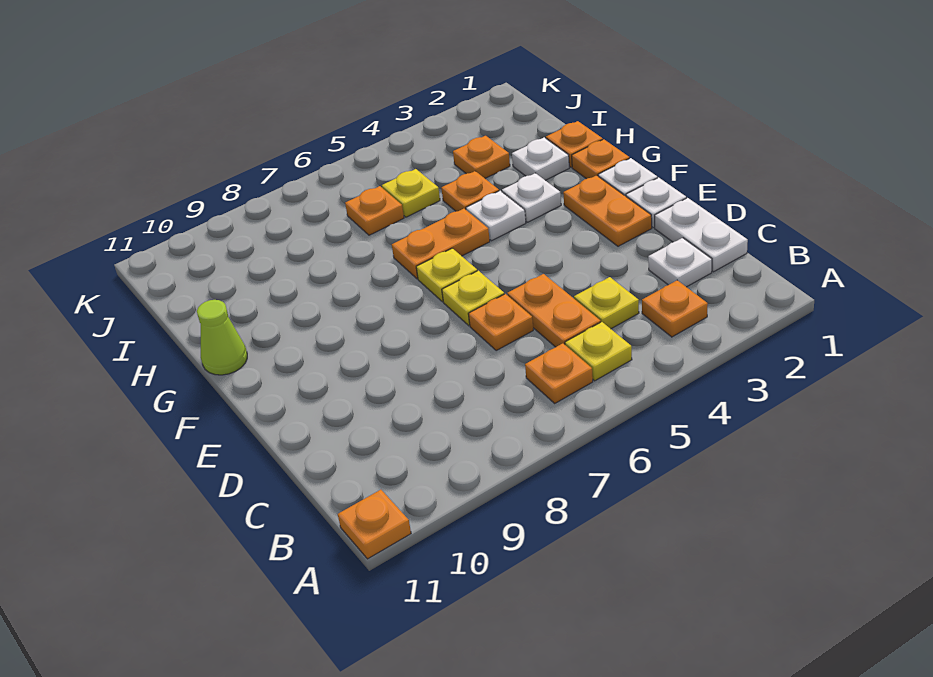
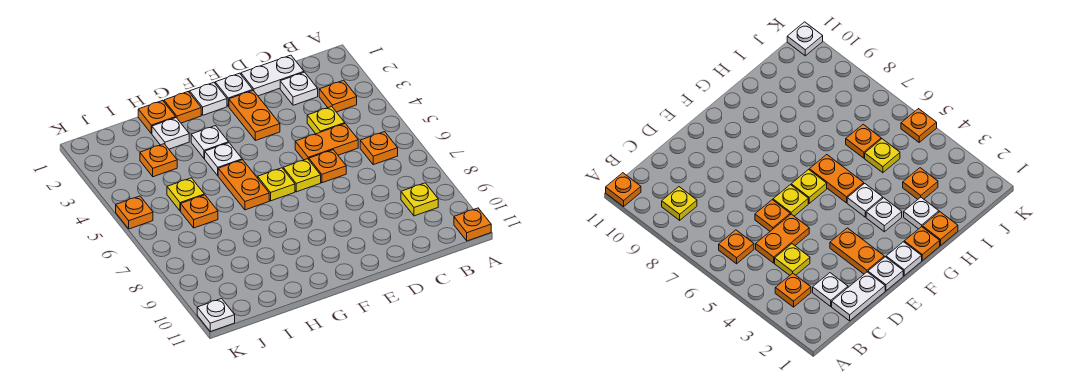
yellow 1x1 plate [565,322,632,381] -> yellow 1x1 plate moved to [401,183,438,216]
orange 1x2 plate [563,175,652,246] -> orange 1x2 plate turned to [229,91,280,141]
lime 1x1 cone [197,300,247,375] -> none
orange 1x1 plate [441,171,499,211] -> orange 1x1 plate moved to [116,196,153,229]
none -> white 1x1 plate [197,299,235,332]

